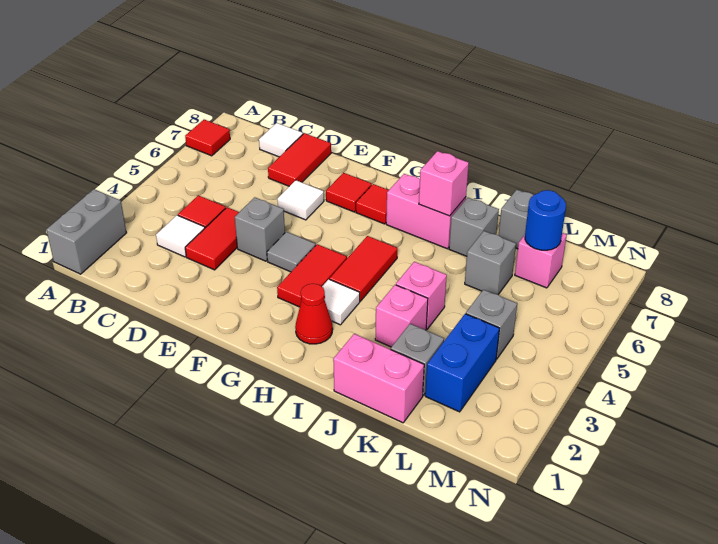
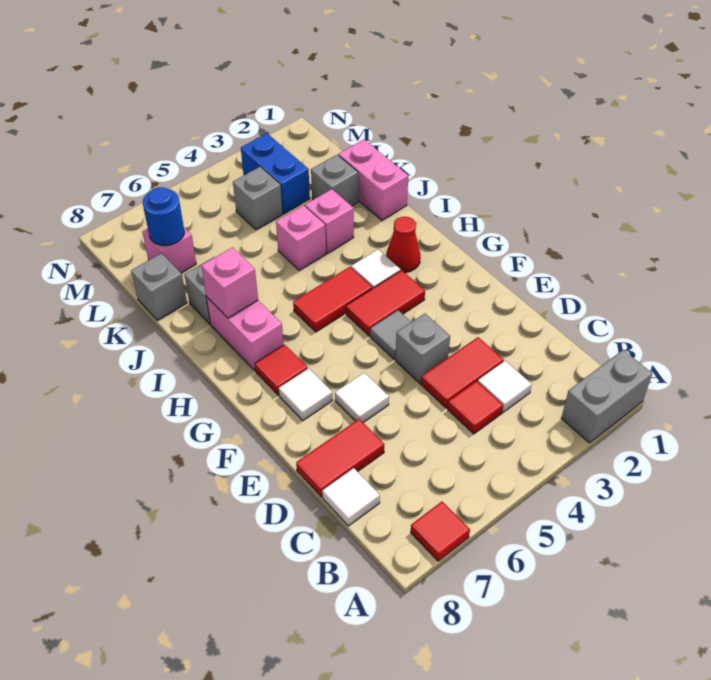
red 1x1 tile [326,173,372,212] -> white 1x1 tile [279,368,333,420]
grey 1x1 brick [465,231,516,294] -> none
blue 1x2 brick [425,314,499,412] -> blue 1x2 brick turned to [241,134,310,214]

